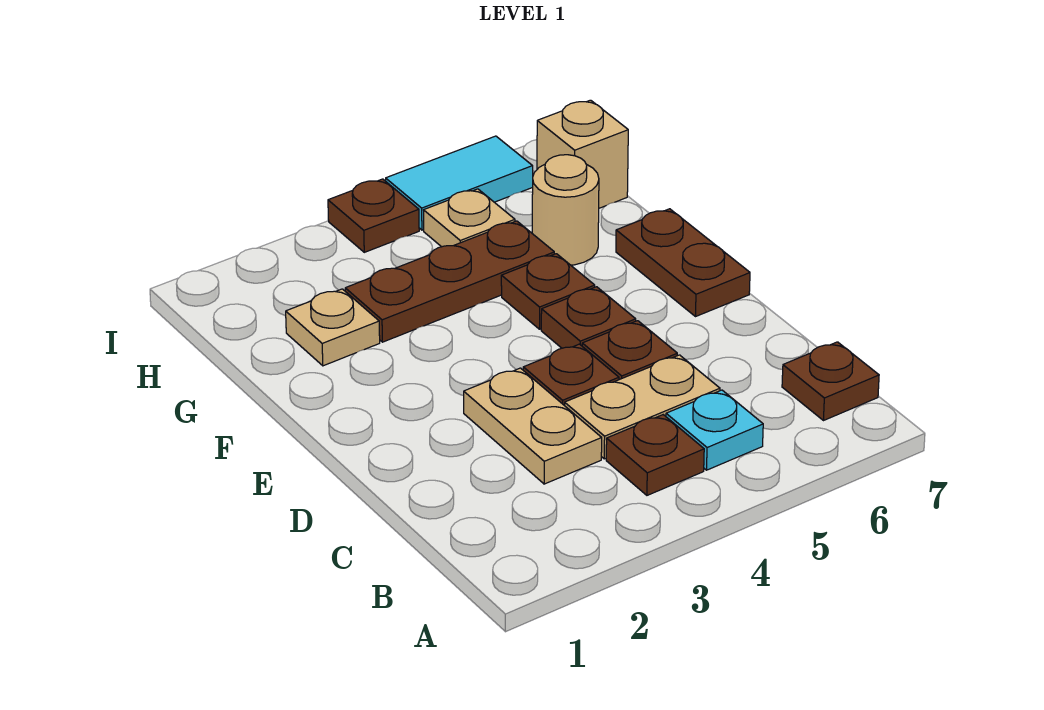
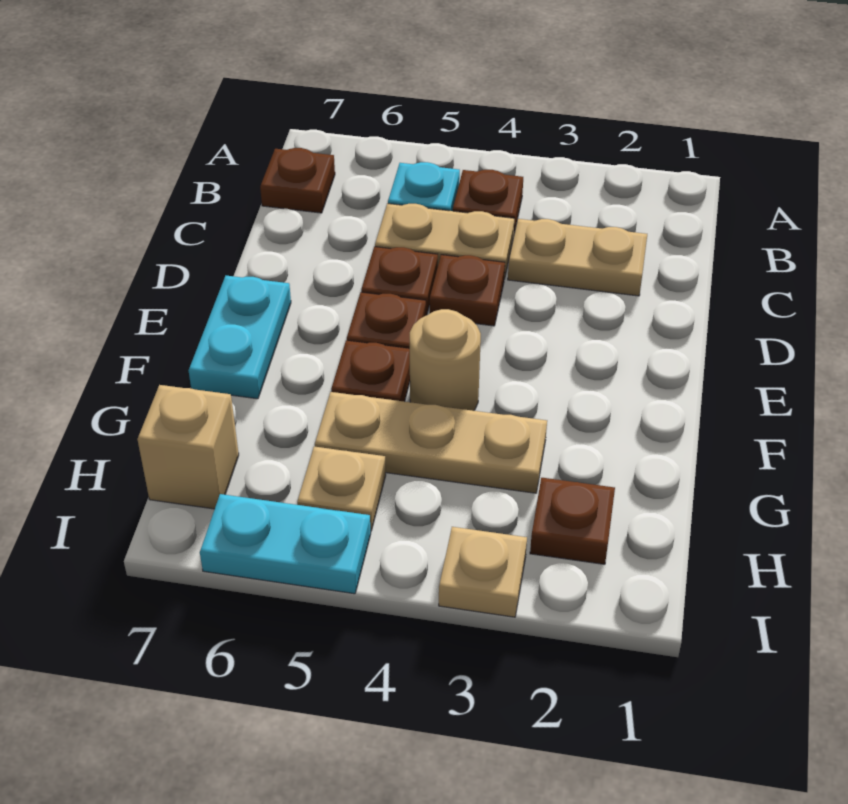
tan 1x2 plate [464,368,602,484] -> tan 1x2 plate turned to [508,219,647,296]
brown 1x2 plate [616,209,750,317] -> cyan 1x2 plate [189,276,291,399]
tan 1x1 plate [286,289,380,366] -> tan 1x1 plate moved to [439,527,527,617]
brown 1x3 plate [345,221,554,342] -> tan 1x3 plate [315,392,547,493]
tan 1x1 round brick [532,155,599,265] -> tan 1x1 round brick moved to [410,309,481,411]
brown 1x1 plate [328,179,419,252] -> brown 1x1 plate moved to [530,478,615,564]
cyan 1x2 tile [386,136,533,230] -> cyan 1x2 plate [200,494,371,594]

